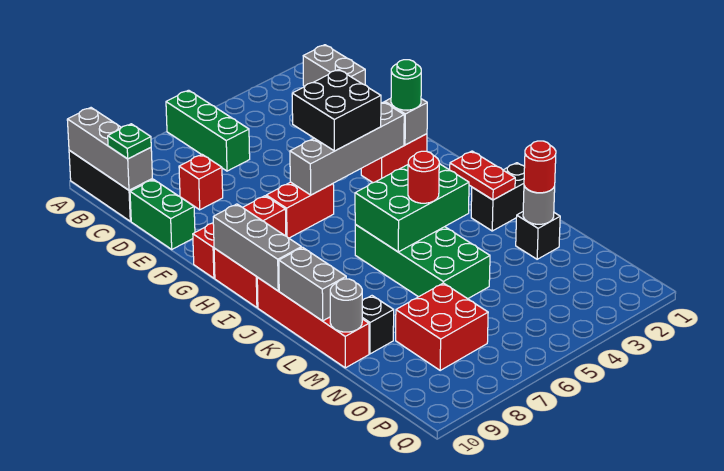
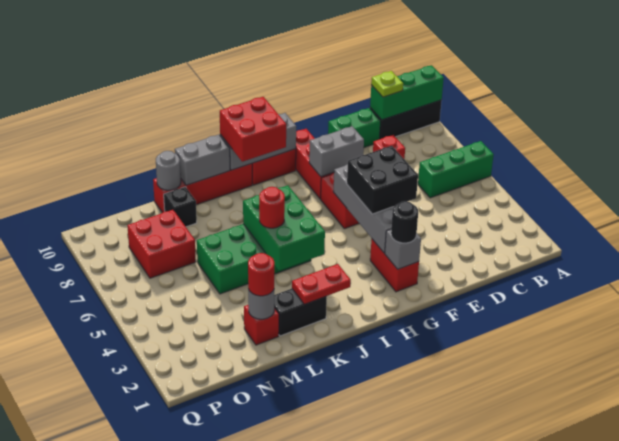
grey 1x3 brick [67,108,152,190] -> green 1x3 brick [370,65,444,120]
grey 1x2 brick [303,45,365,86] -> grey 1x2 brick moved to [309,126,364,177]
green 1x1 plate [108,124,151,159] -> lime 1x1 plate [371,71,403,97]
green 1x1 round brick [391,60,421,110] -> black 1x1 round brick [391,201,418,243]
none -> red 2x2 brick [220,97,286,162]
black 1x2 brick [471,163,525,231] -> black 1x2 brick turned to [274,289,327,336]
black 1x1 brick [516,212,560,259] -> red 1x1 brick [244,305,279,345]

